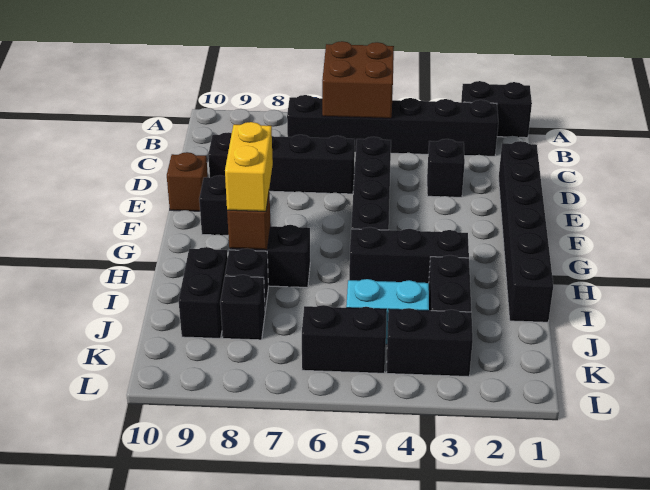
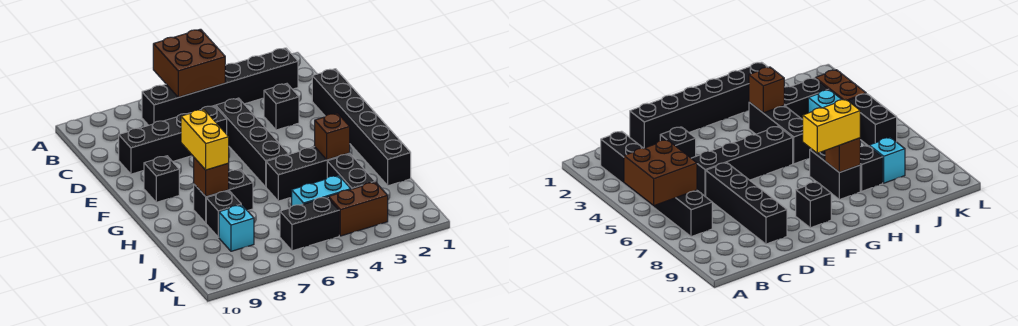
black 1x2 brick [461,81,532,138] -> none
brown 1x1 brick [167,152,208,211] -> brown 1x1 brick moved to [315,113,350,160]
black 1x2 brick [178,247,228,338] -> none
black 1x1 brick [220,275,265,340] -> cyan 1x1 brick [219,205,254,251]
black 1x2 brick [387,308,473,377] -> brown 1x2 brick [328,182,388,236]

